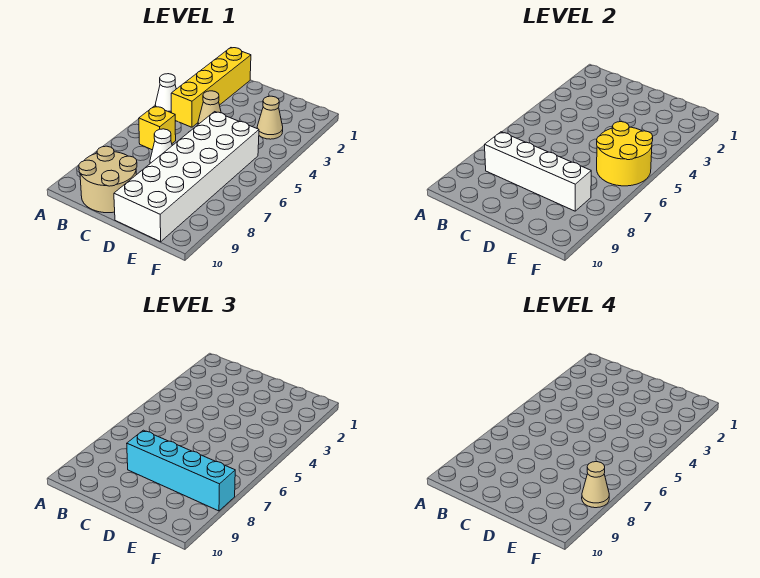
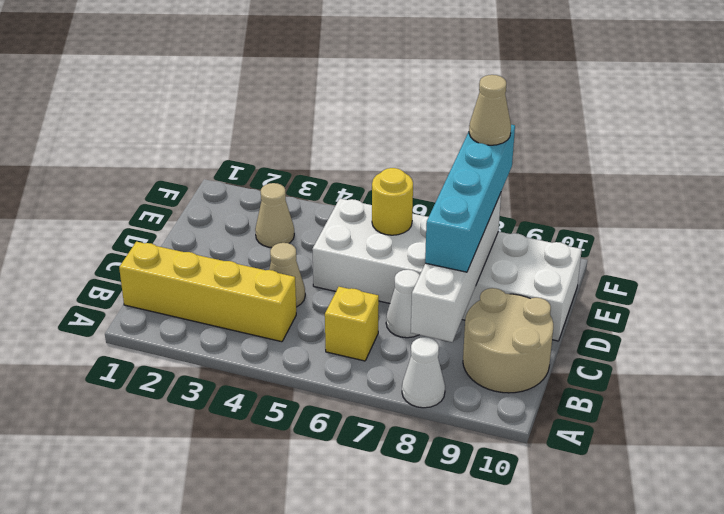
white 1x1 cone [155,74,176,113] -> white 1x1 cone moved to [402,337,445,408]
yellow 2x2 round brick [597,122,653,186] -> yellow 1x1 round brick [372,168,413,235]

